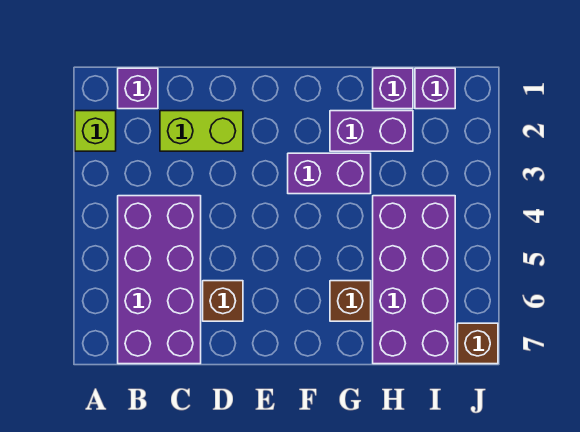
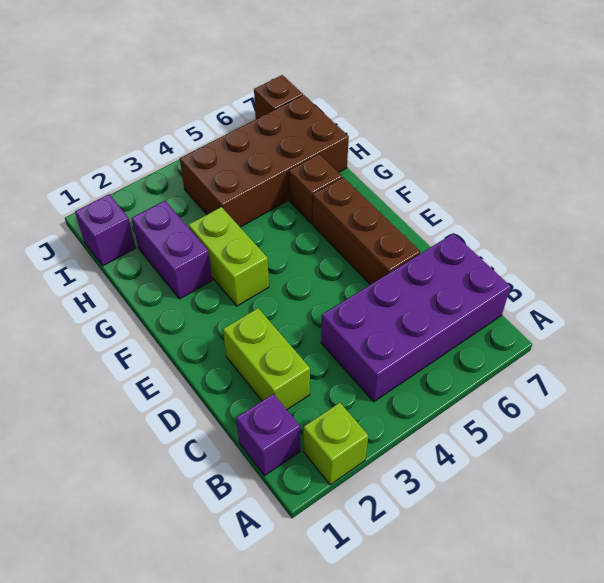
brown 1x1 brick [203,281,243,321] -> brown 1x3 brick [313,177,420,285]
purple 1x2 brick [288,153,371,194] -> lime 1x2 brick [189,207,269,306]
purple 1x1 brick [373,68,413,109] -> none
purple 2x4 brick [373,196,455,364] -> brown 2x4 brick [180,95,349,227]

